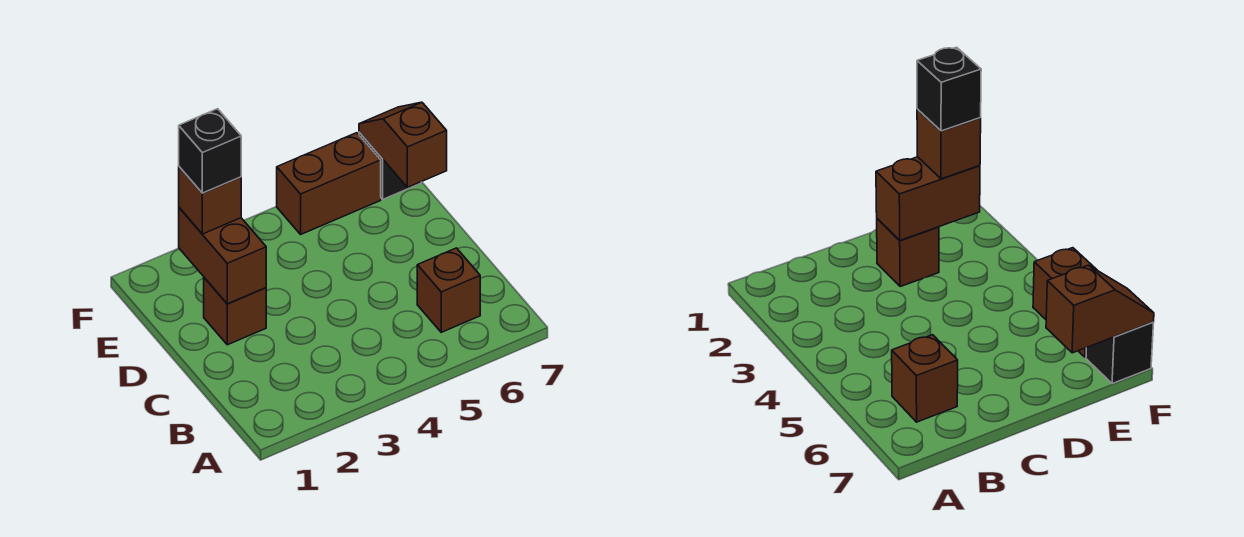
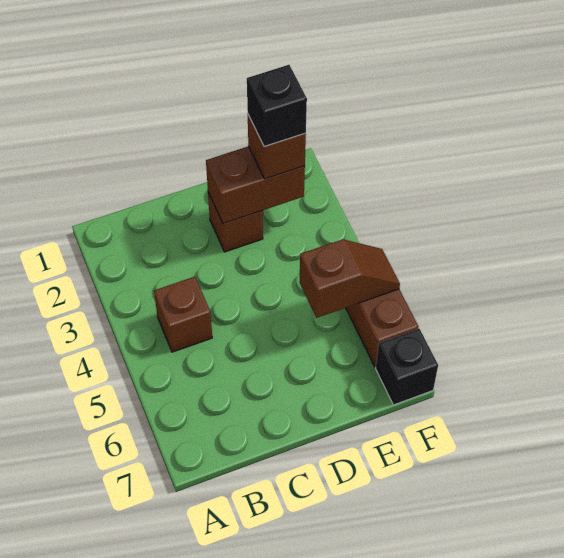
brown 1x1 brick [417,248,480,332] -> brown 1x1 brick moved to [154,277,212,352]
brown 1x2 slope [359,102,447,187] -> brown 1x2 slope moved to [299,239,400,318]

